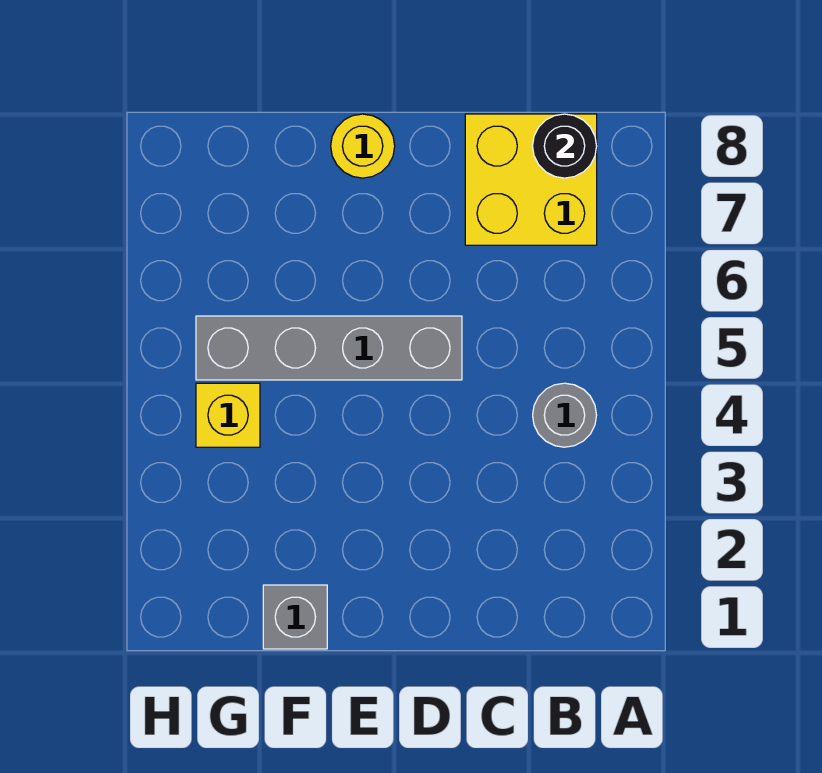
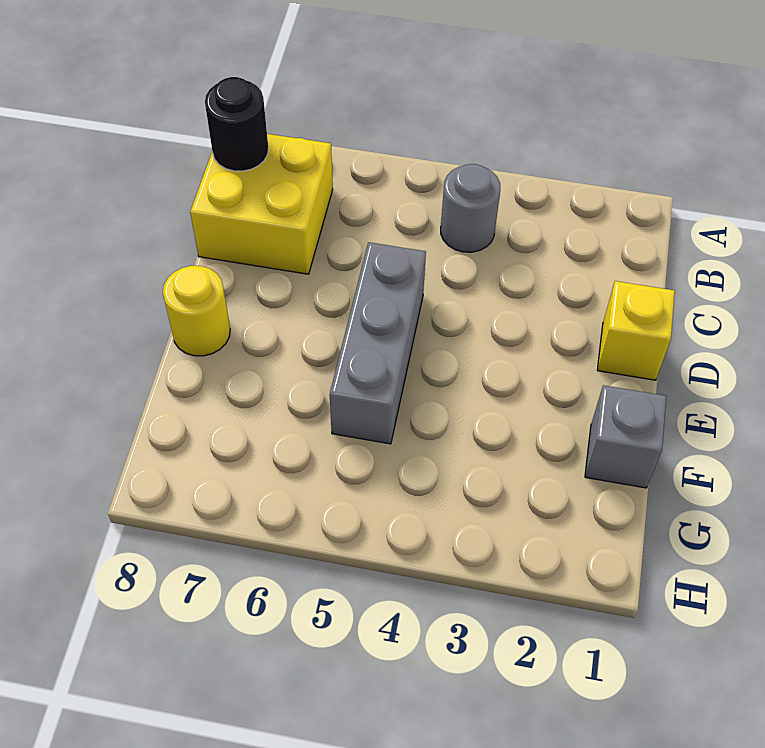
grey 1x4 brick [196,316,462,380] -> grey 1x3 brick [330,242,426,444]
yellow 1x1 brick [196,383,260,447] -> yellow 1x1 brick moved to [597,281,675,380]

